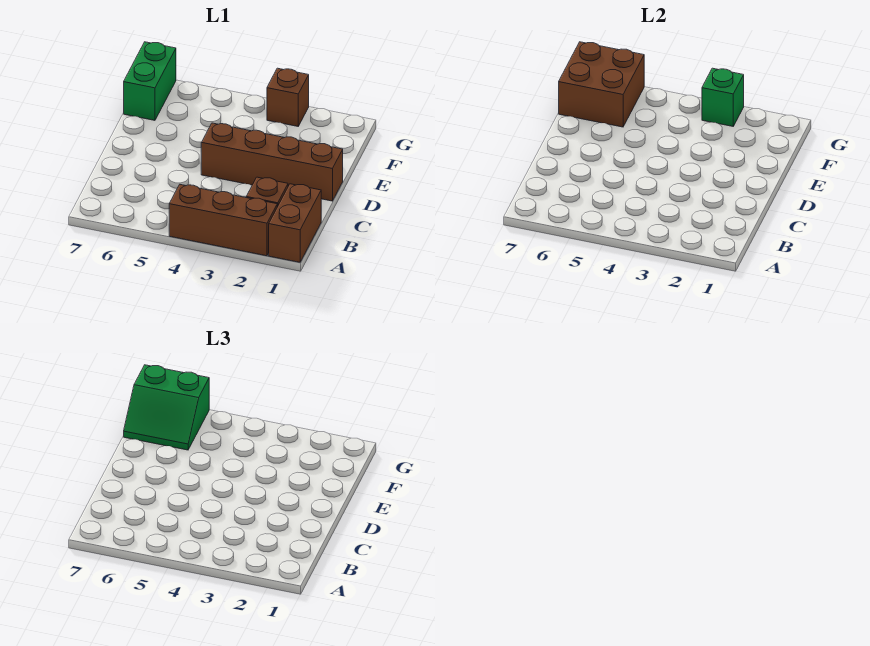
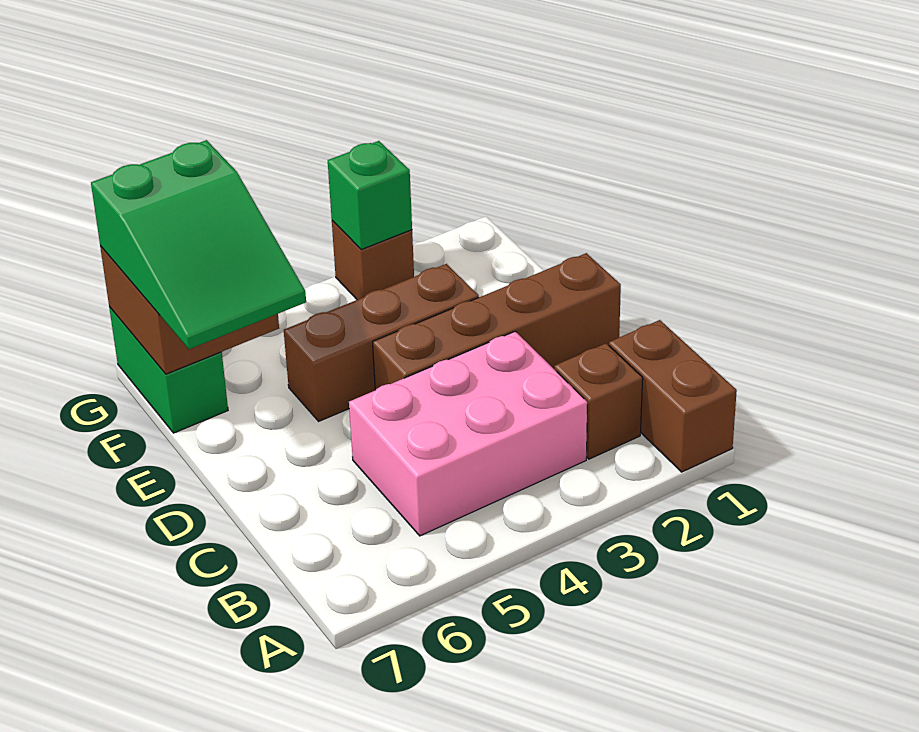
brown 1x3 brick [169,185,277,256] -> brown 1x3 brick moved to [284,264,479,421]
none -> pink 2x3 brick [349,331,587,536]
green 2x2 slope [124,365,209,450] -> green 2x3 slope [91,140,306,349]

